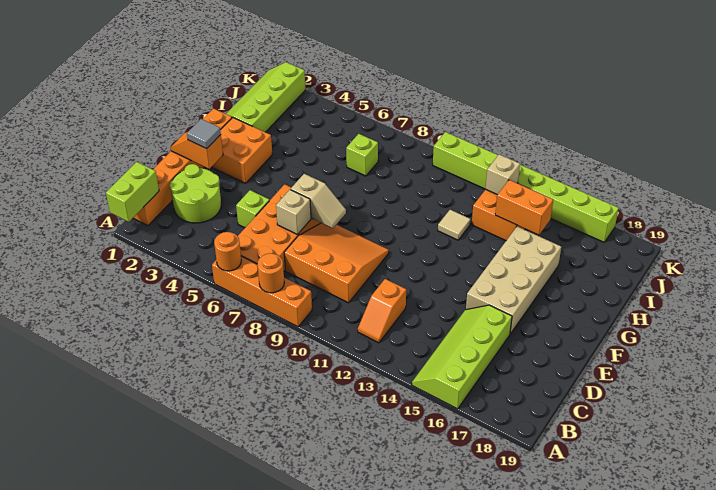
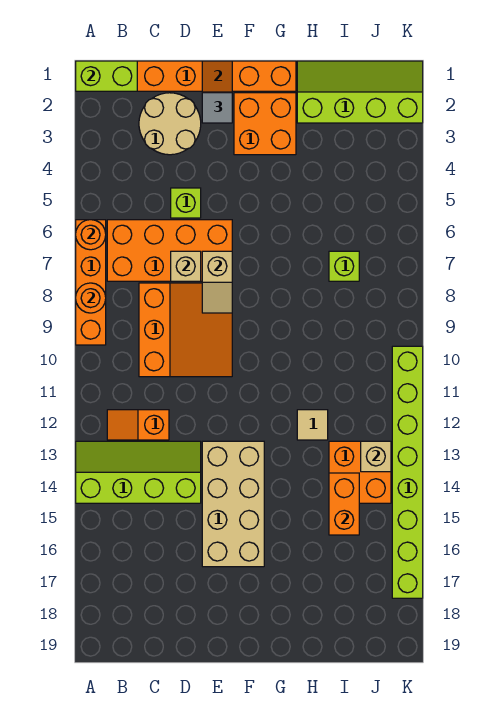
lime 2x4 slope [412,305,512,409] -> lime 2x4 slope moved to [76,441,201,503]
lime 2x2 round brick [169,164,221,223] -> tan 2x2 round brick [139,93,201,155]
tan 2x4 brick [466,227,561,334] -> tan 2x4 brick turned to [202,441,264,567]

